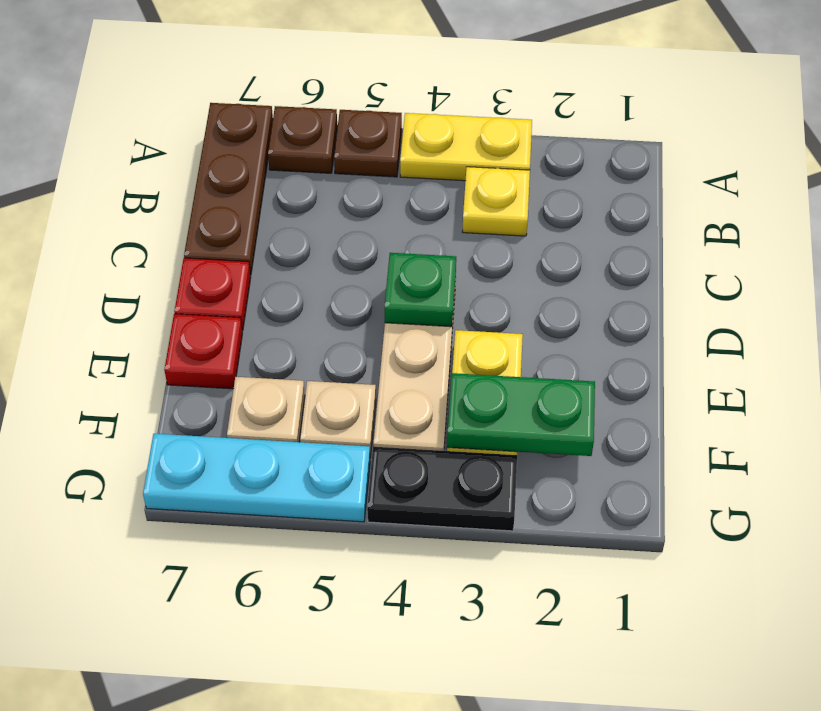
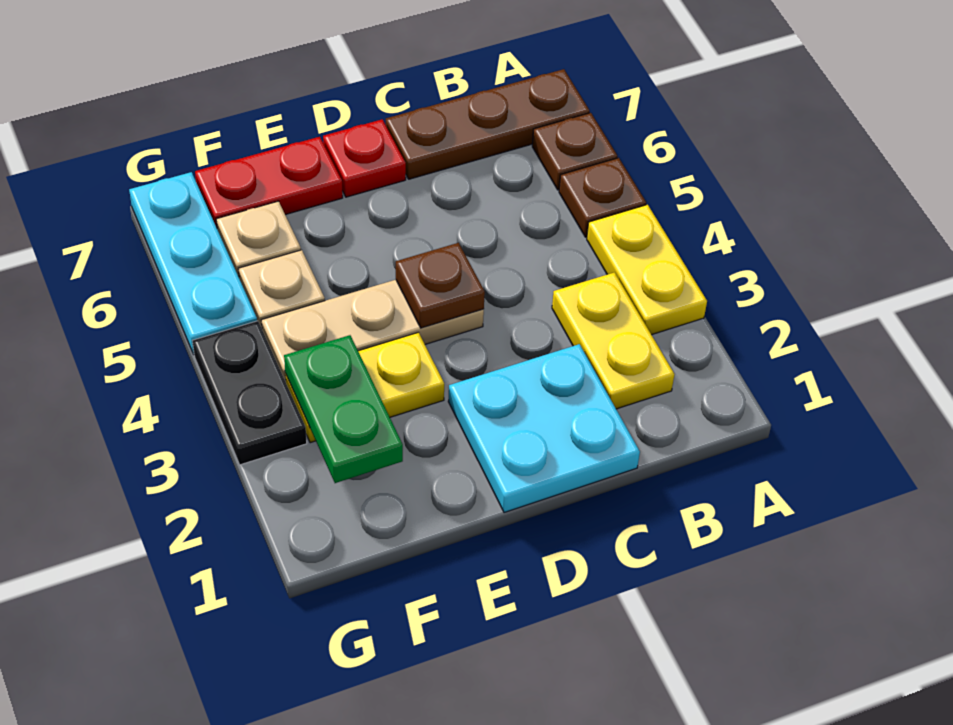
yellow 1x1 plate [462,167,530,236] -> yellow 1x2 plate [552,272,675,409]
none -> cyan 2x2 plate [448,344,640,513]
green 1x1 plate [385,253,456,327] -> brown 1x1 plate [396,243,485,328]
red 1x1 plate [164,314,243,389] -> red 1x2 plate [195,137,343,228]

